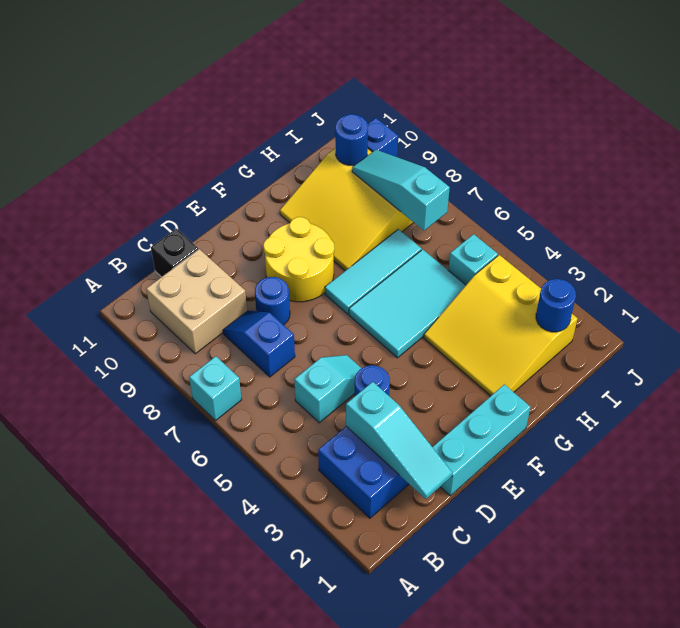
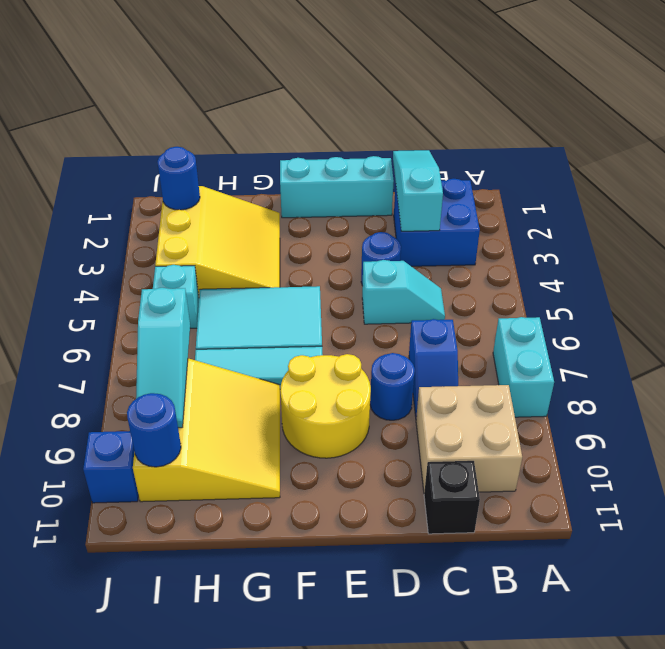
cyan 1x1 brick [189,356,242,421] -> cyan 1x2 brick [493,317,554,417]
cyan 1x2 slope [294,355,362,423] -> cyan 1x2 slope turned to [362,260,445,324]

